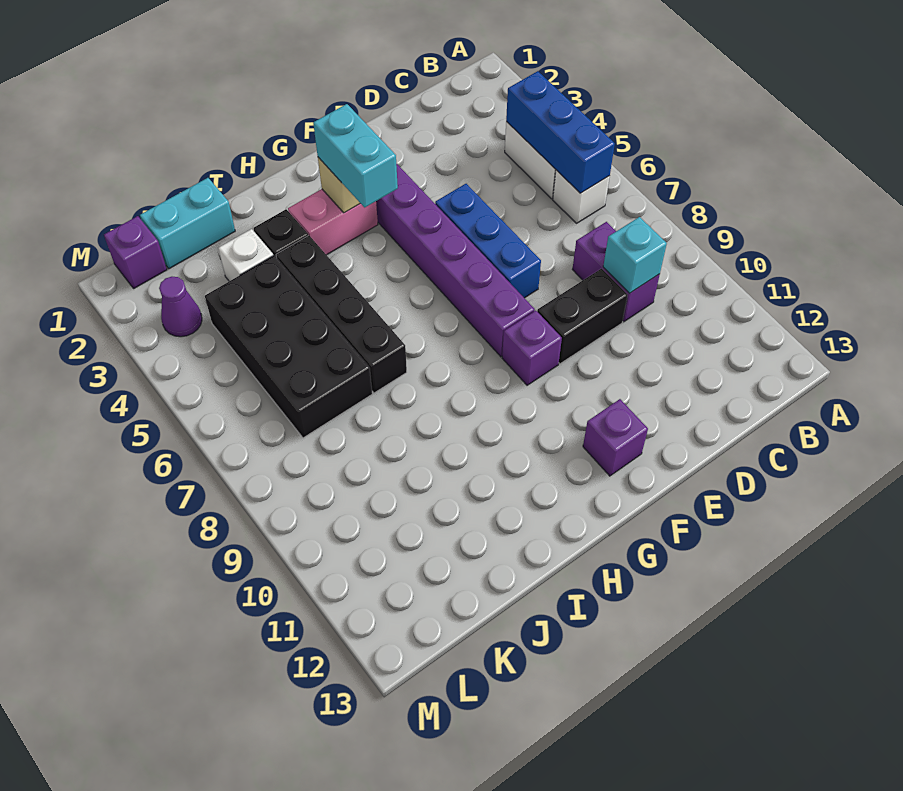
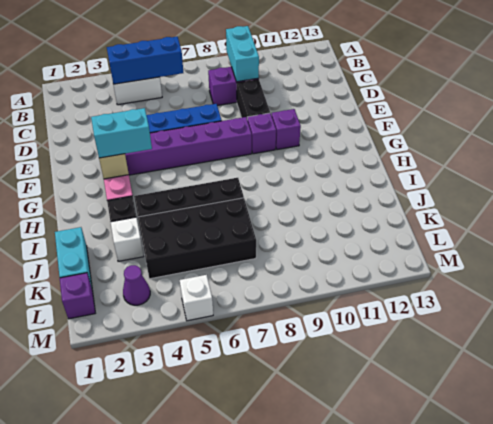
white 1x1 brick [553,170,610,223] -> white 1x1 brick moved to [180,275,213,321]
cyan 1x1 brick [603,217,667,293] -> cyan 1x2 brick [226,26,259,82]
purple 1x1 brick [583,399,648,476] -> purple 1x1 brick moved to [272,109,301,150]

